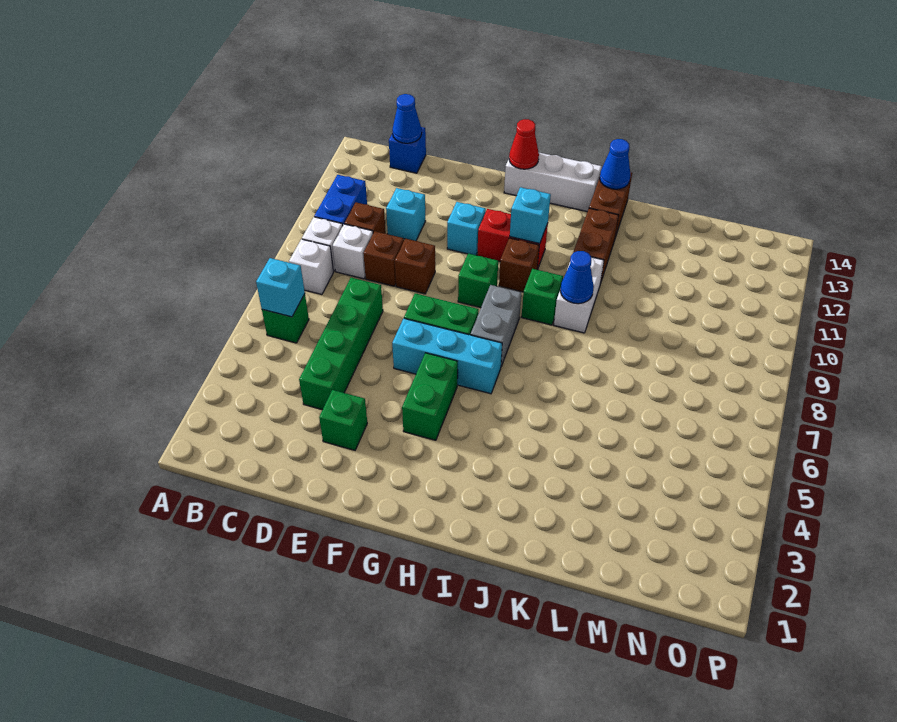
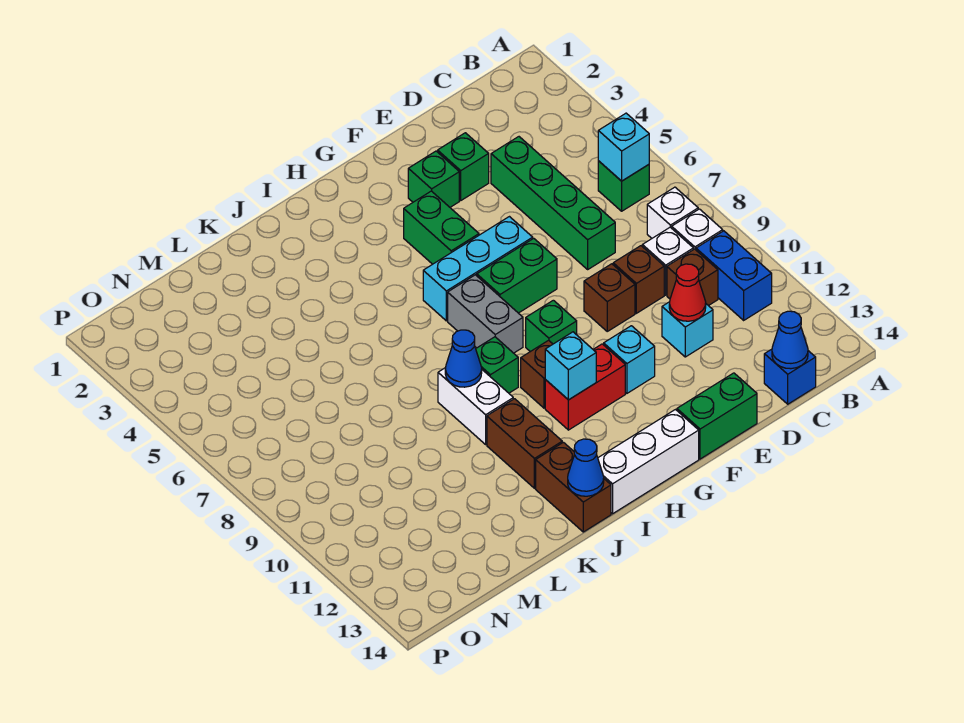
none -> green 1x2 brick [677,373,757,459]
none -> green 1x1 brick [408,151,459,207]
red 1x1 cone [509,119,539,169] -> red 1x1 cone moved to [669,264,706,321]

